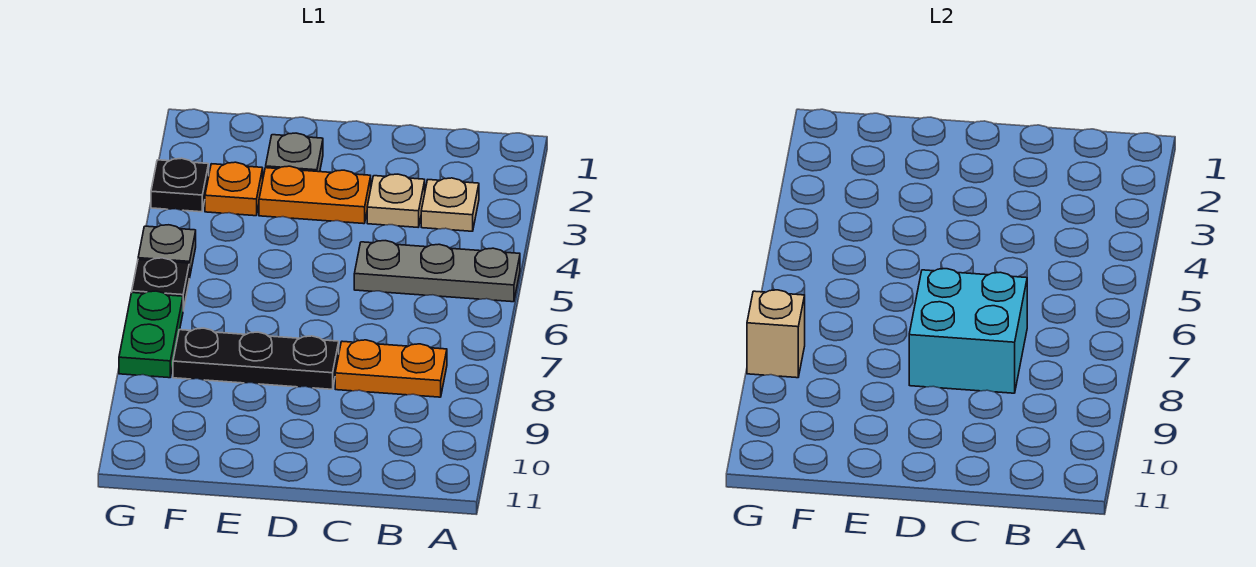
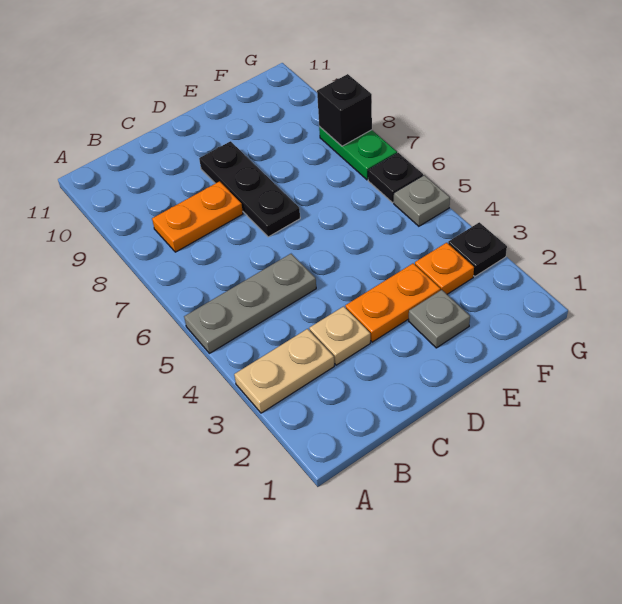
tan 1x1 plate [421,178,479,231] -> tan 1x2 plate [234,329,334,413]
cyan 2x2 brick [909,269,1027,393] -> none
black 1x3 plate [173,328,339,389] -> black 1x3 plate turned to [199,141,300,237]
tan 1x1 brick [747,290,805,378] -> black 1x1 brick [317,74,372,146]

